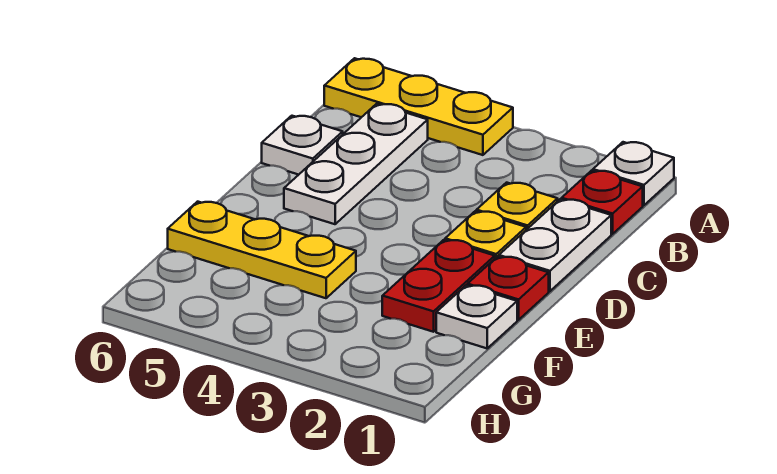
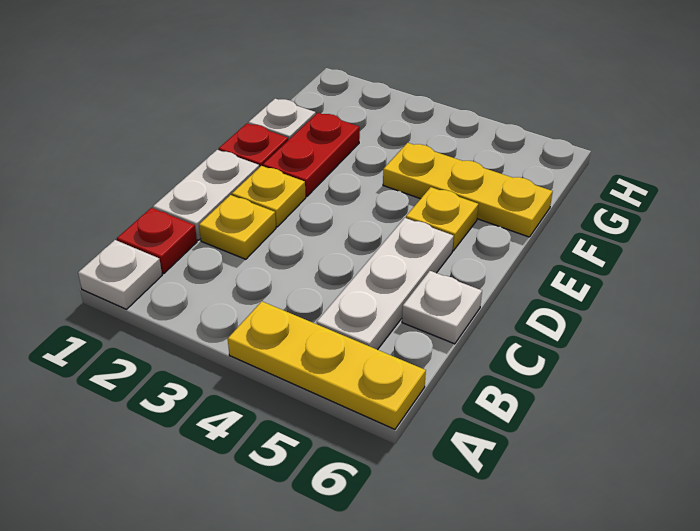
none -> yellow 1x1 plate [406,187,478,251]

